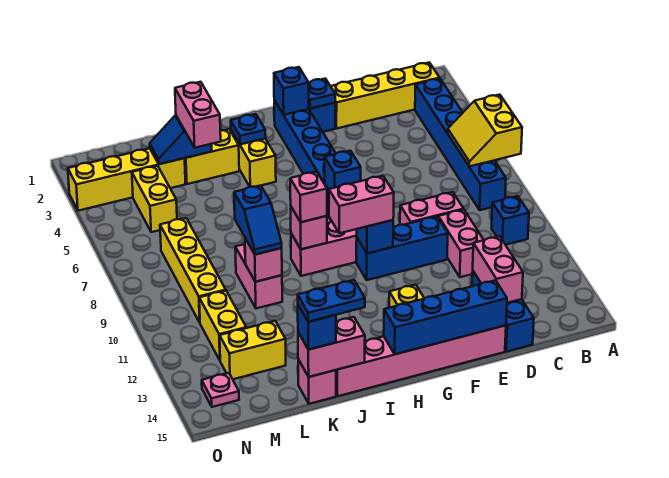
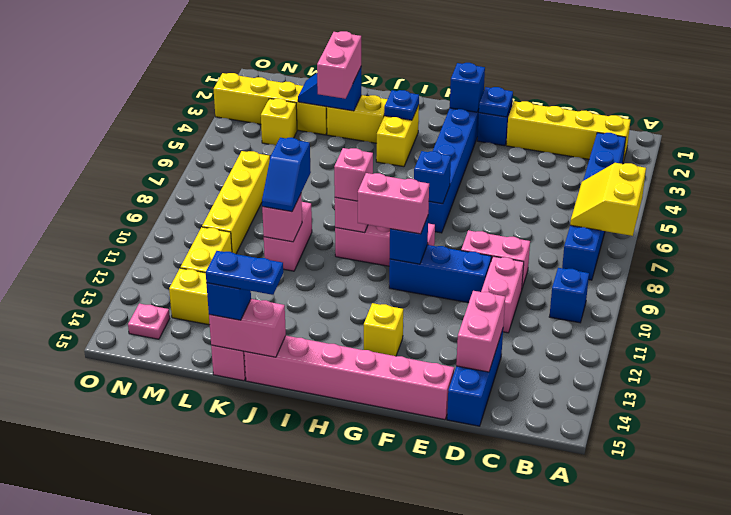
blue 1x4 brick [384,280,507,354] -> none
yellow 1x2 brick [132,166,177,232] -> yellow 1x1 brick [261,99,297,145]

